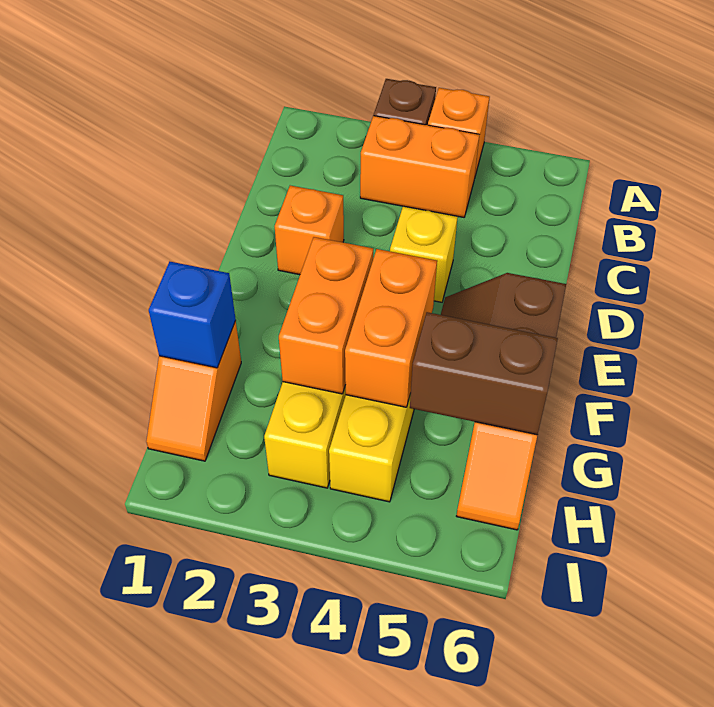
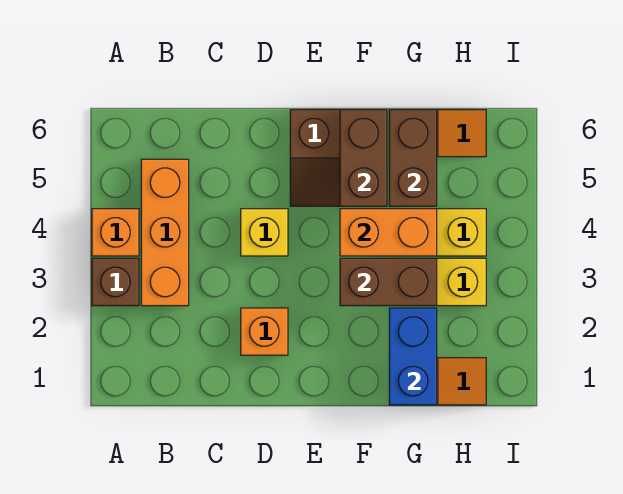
orange 1x2 brick [360,116,479,217] -> orange 1x3 brick [141,159,189,306]
orange 1x2 brick [279,237,373,394] -> brown 1x2 brick [340,258,437,306]
none -> brown 1x2 brick [340,110,387,206]
blue 1x1 brick [149,262,236,368] -> blue 1x2 brick [389,308,437,405]

